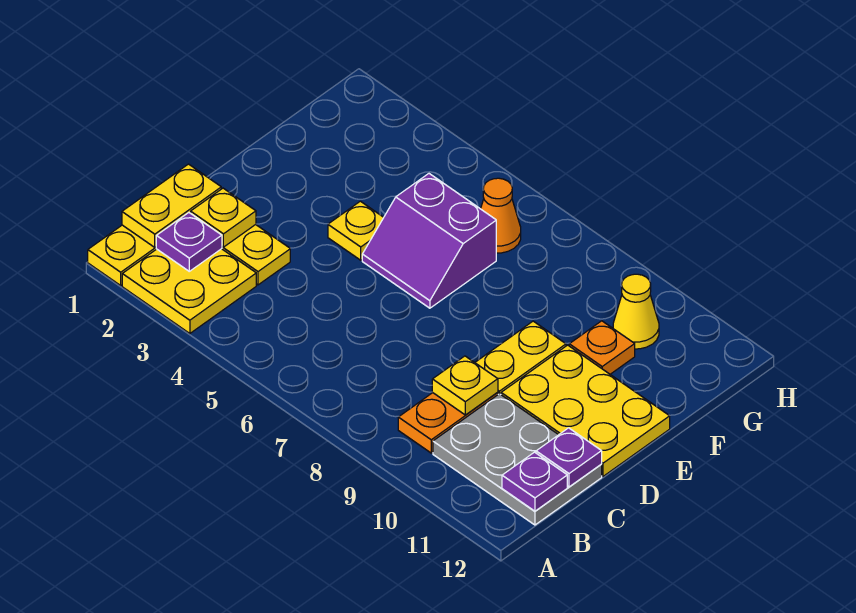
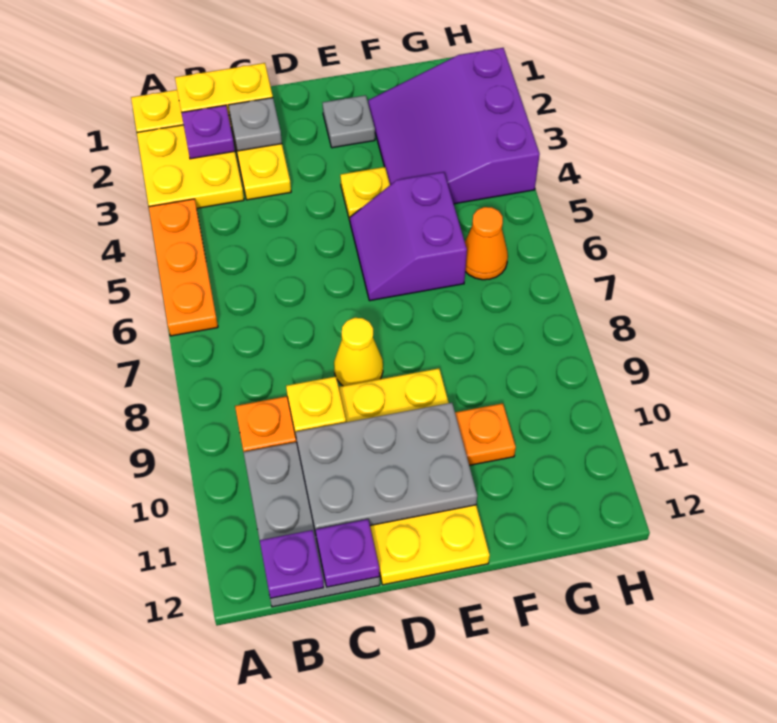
none -> orange 1x3 plate [149,199,218,336]
yellow 1x1 plate [191,188,256,247] -> grey 1x1 plate [229,98,282,151]
none -> grey 2x3 plate [296,403,477,534]
none -> grey 1x1 plate [323,95,375,148]
none -> purple 3x3 slope [368,48,540,204]
yellow 1x1 cone [613,274,659,349] -> yellow 1x1 cone moved to [334,318,383,386]

